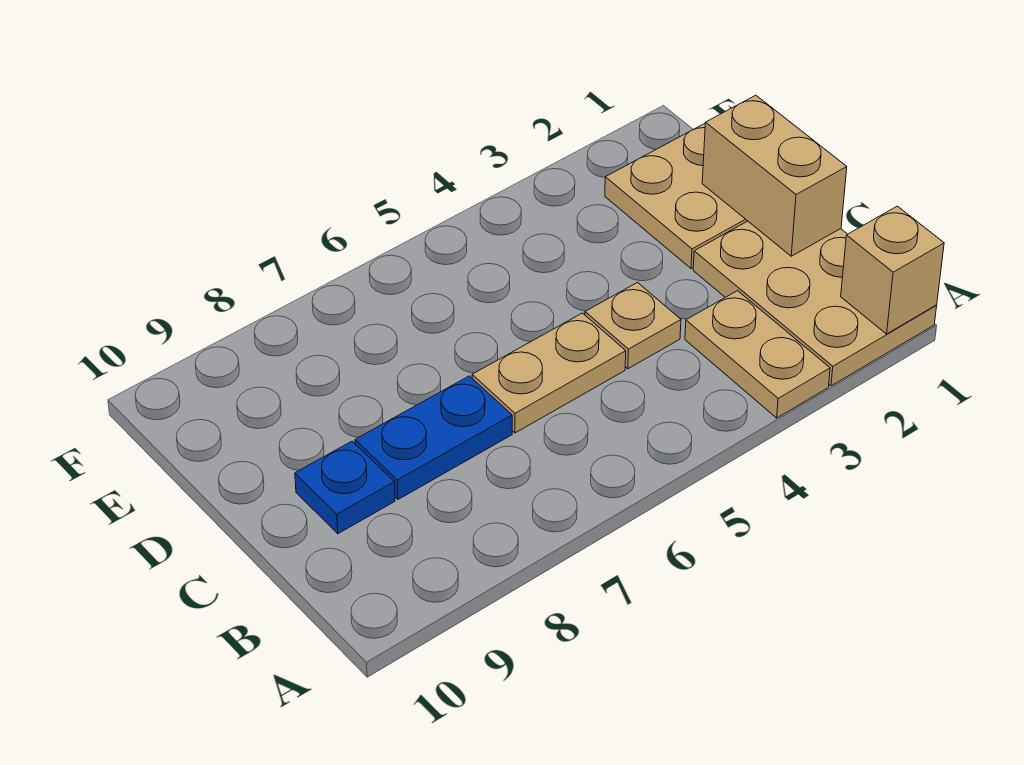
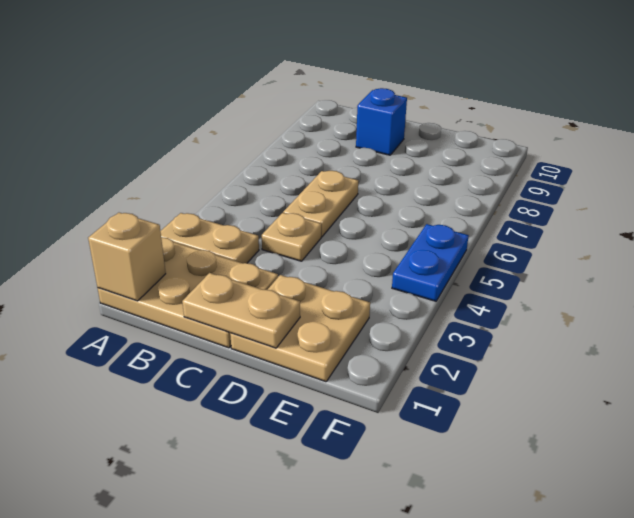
tan 1x2 brick [702,95,847,256] -> tan 1x2 plate [182,273,300,348]
blue 1x2 plate [355,376,512,499] -> blue 1x2 plate moved to [392,224,469,301]
blue 1x1 plate [295,441,395,534] -> blue 1x1 brick [356,88,407,155]

